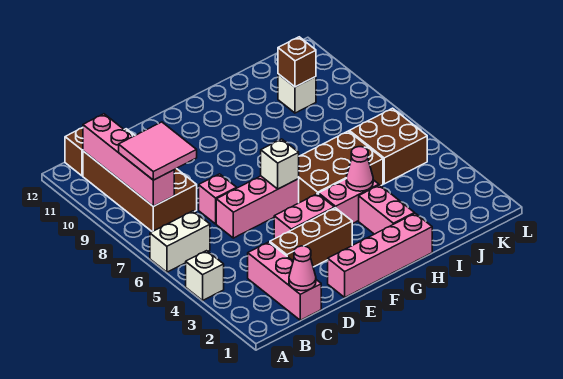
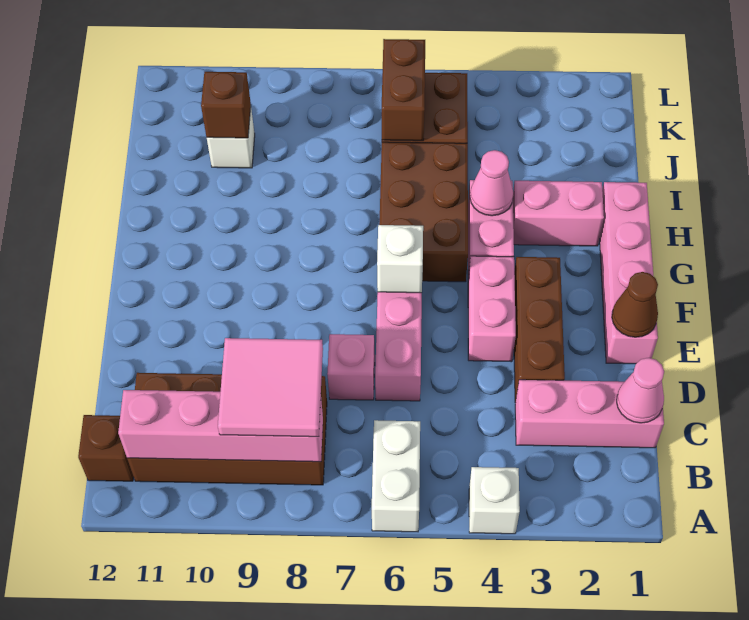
none -> brown 1x1 cone [612,272,658,337]
none -> brown 1x2 brick [382,39,425,141]

